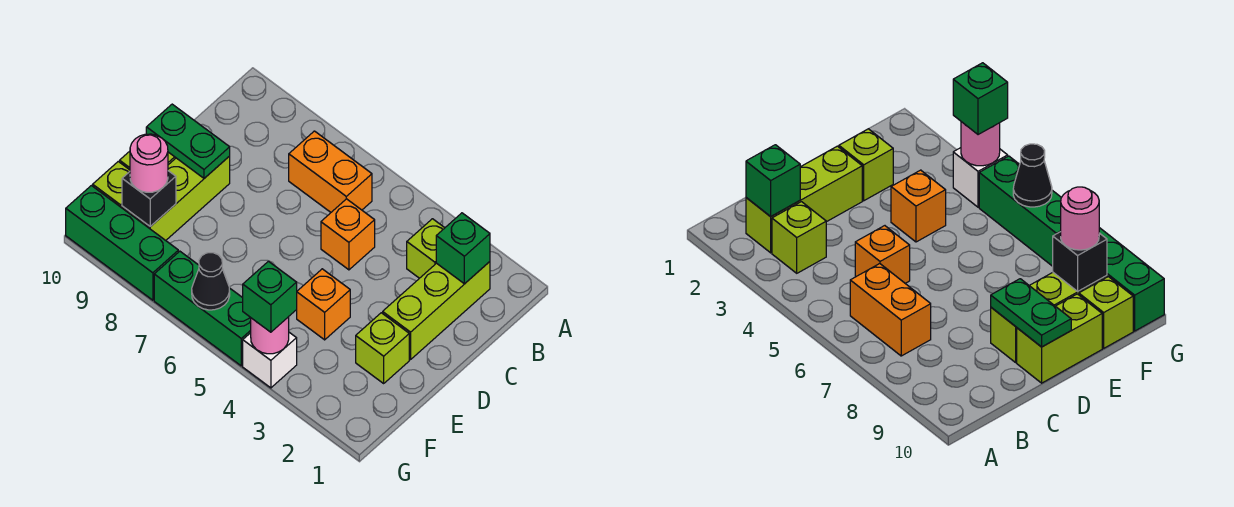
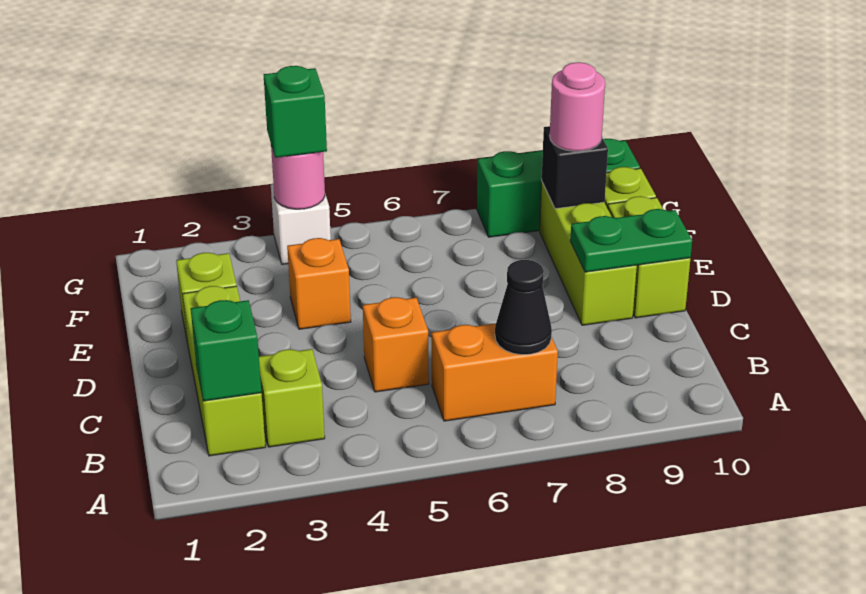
green 1x3 brick [154,251,251,366] -> none
black 1x1 cone [192,253,230,310] -> black 1x1 cone moved to [495,260,552,355]

